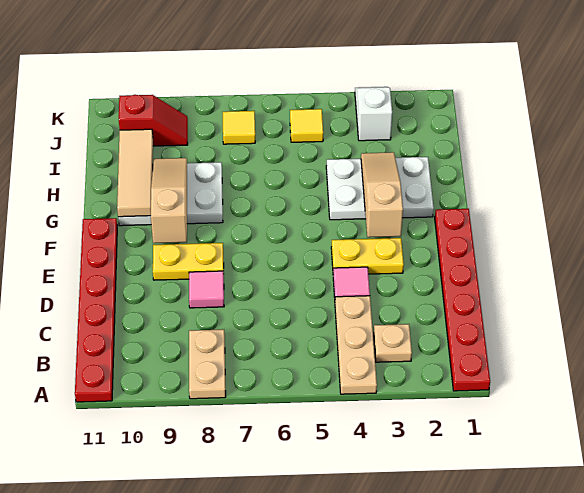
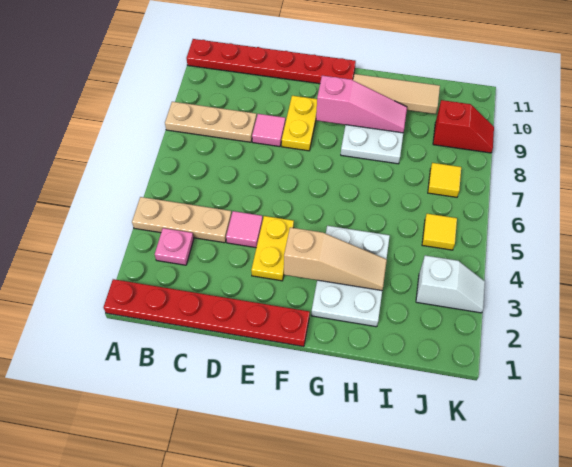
tan 1x2 plate [189,329,226,399] -> tan 1x3 plate [165,102,257,142]
tan 1x1 plate [374,324,412,362] -> pink 1x1 plate [155,228,194,265]
tan 1x3 slope [151,158,187,243] -> pink 1x3 slope [316,76,407,133]
red 1x2 slope [119,95,188,146] -> red 1x2 slope turned to [433,100,494,153]

